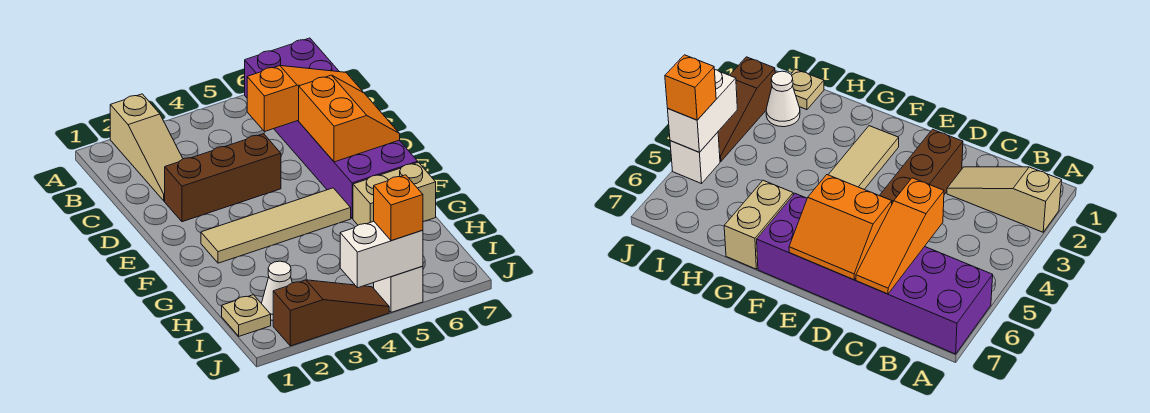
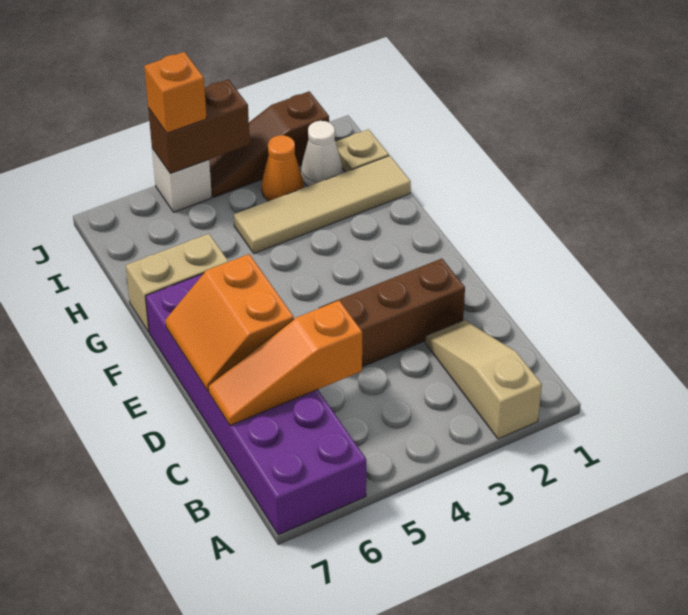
tan 1x4 tile [201,188,351,263] -> tan 1x4 tile moved to [234,156,411,254]
none -> orange 1x1 cone [262,135,304,201]
white 1x2 brick [340,221,423,288] -> brown 1x2 brick [148,79,250,174]

